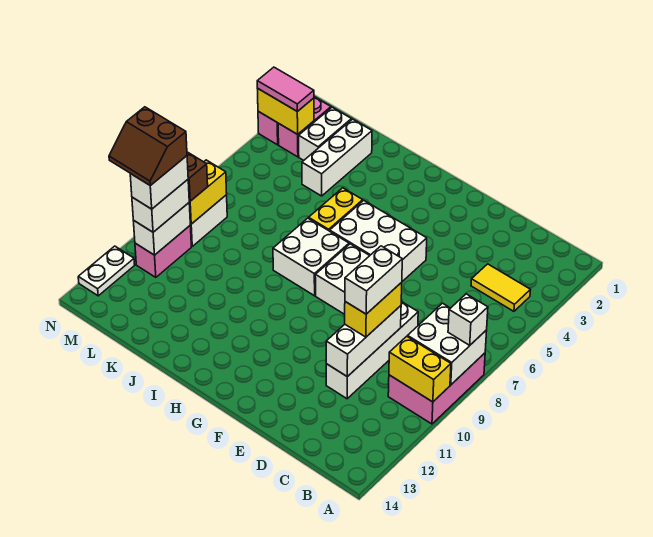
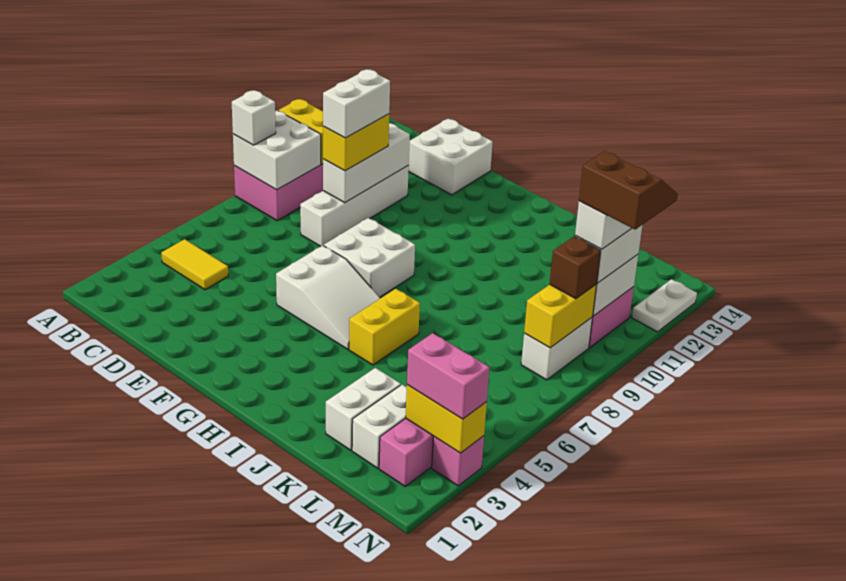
white 2x3 brick [330,200,427,281] -> white 2x3 slope [276,245,380,349]
white 2x2 brick [273,218,349,296] -> white 2x2 brick moved to [408,119,493,195]
white 1x3 brick [302,119,372,196] -> white 1x2 brick [326,368,401,450]
pink 1x2 tile [257,67,314,112] -> pink 1x2 brick [407,333,489,419]

